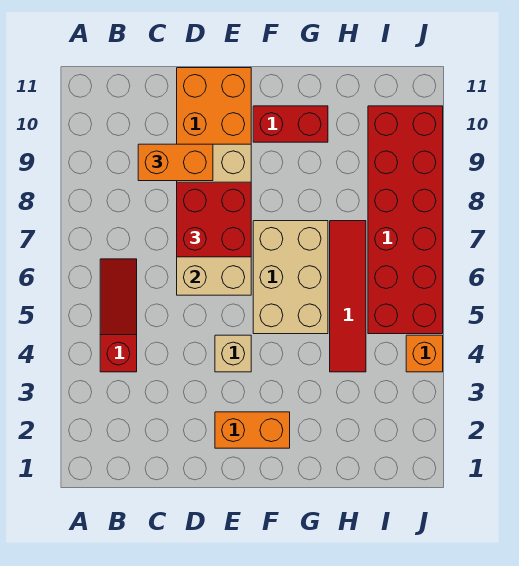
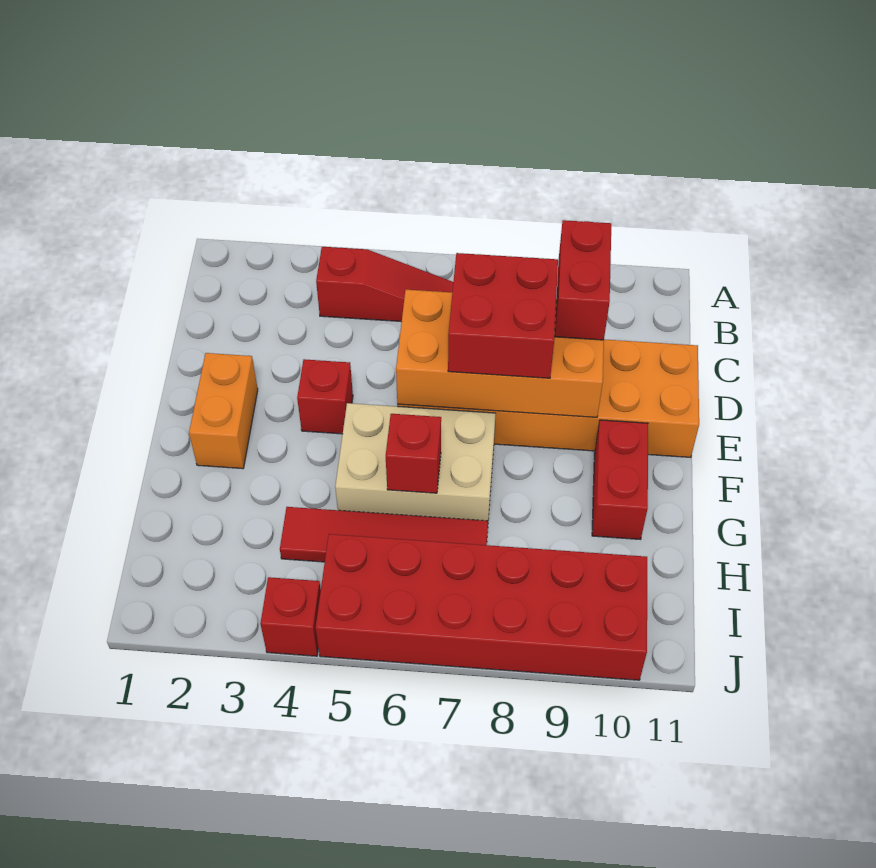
orange 1x2 brick [138,144,213,181] -> red 1x2 brick [555,220,611,340]
tan 2x4 brick [177,144,251,295] -> orange 2x4 brick [396,290,604,417]
tan 1x1 brick [215,335,251,372] -> red 1x1 brick [297,359,353,434]
none -> red 1x1 brick [386,414,441,493]
orange 1x1 brick [406,335,443,372] -> red 1x1 brick [260,577,321,656]

